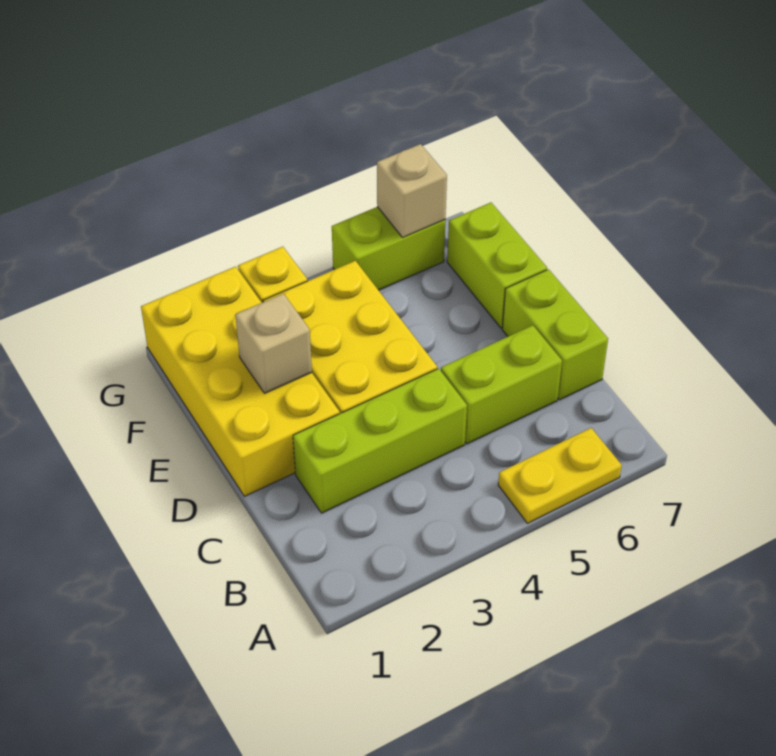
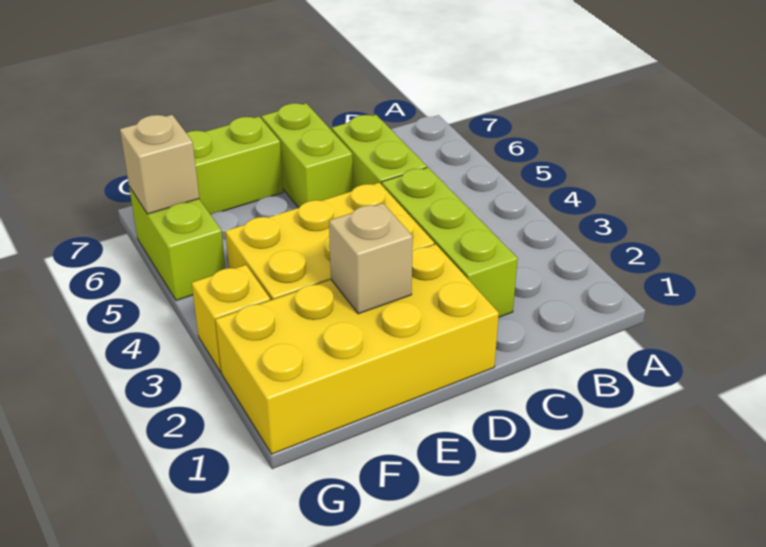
yellow 1x2 plate [498,428,622,523] -> none
lime 1x2 brick [502,269,608,400] -> lime 1x2 brick turned to [262,103,353,208]

